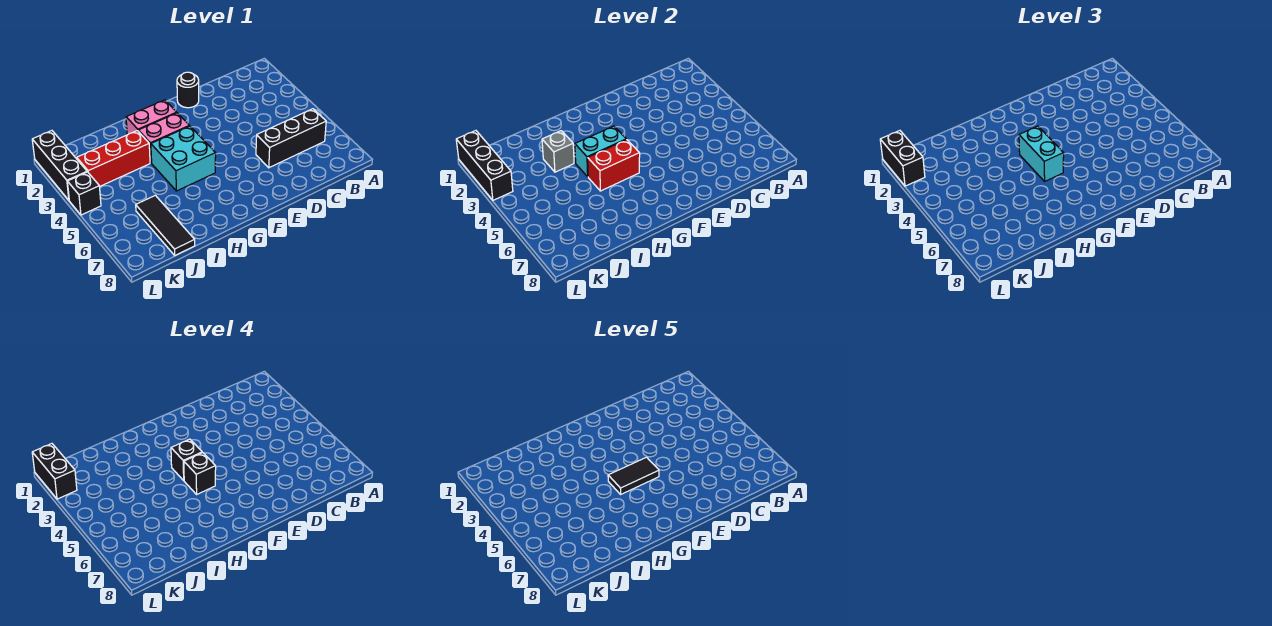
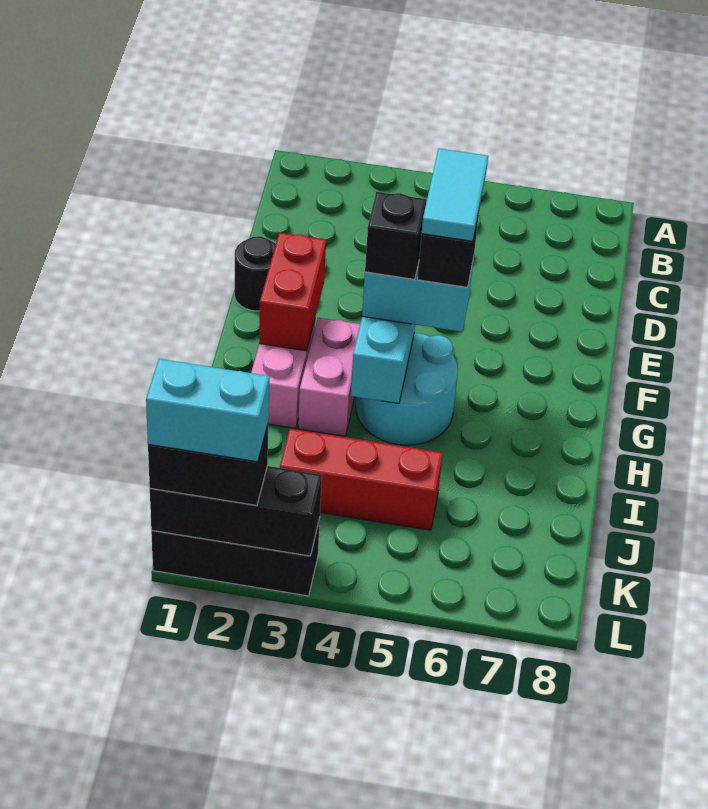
black 1x3 brick [256,109,326,168] -> none
black 1x2 tile [608,457,659,494] -> cyan 1x2 tile [422,149,488,242]
cyan 2x2 brick [151,126,216,191] -> cyan 2x2 round brick [356,332,458,445]
red 1x2 brick [588,140,640,191] -> red 1x2 brick moved to [259,233,326,351]
red 1x3 brick [77,131,150,187] -> red 1x3 brick turned to [280,429,443,530]
grey 1x1 brick [542,131,574,172] -> none
black 1x3 tile [136,195,195,255] -> none
black 1x2 brick [32,444,77,499] -> cyan 1x2 brick [146,359,269,462]
black 1x1 brick [67,172,101,215] -> none

